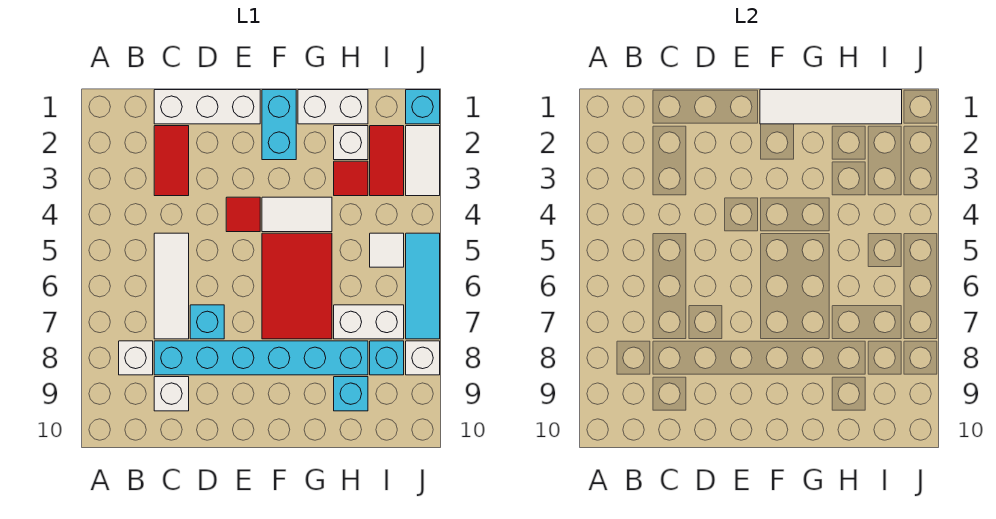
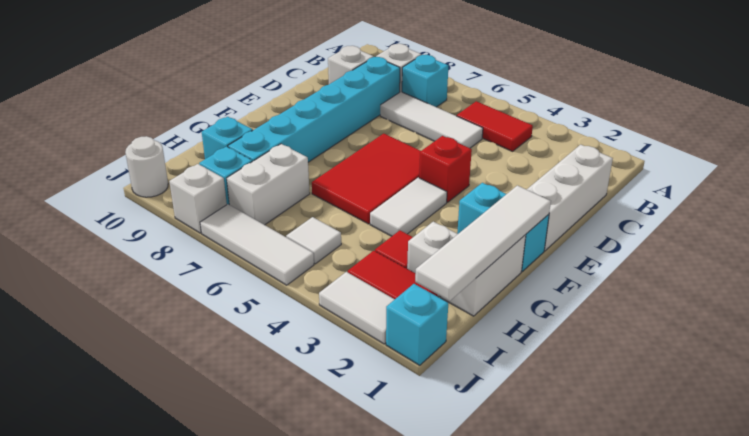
red 1x2 tile [154,126,189,196] -> red 1x2 tile moved to [457,101,533,151]
cyan 1x1 brick [190,305,224,339] -> cyan 1x1 brick moved to [402,55,448,107]
red 1x1 tile [226,197,260,232] -> red 1x1 brick [419,136,472,202]
red 2x3 tile [262,233,332,339] -> red 2x3 tile turned to [312,134,420,224]
cyan 1x3 tile [406,233,440,339] -> white 1x3 tile [200,204,314,285]
none -> white 1x1 round brick [125,136,168,197]

